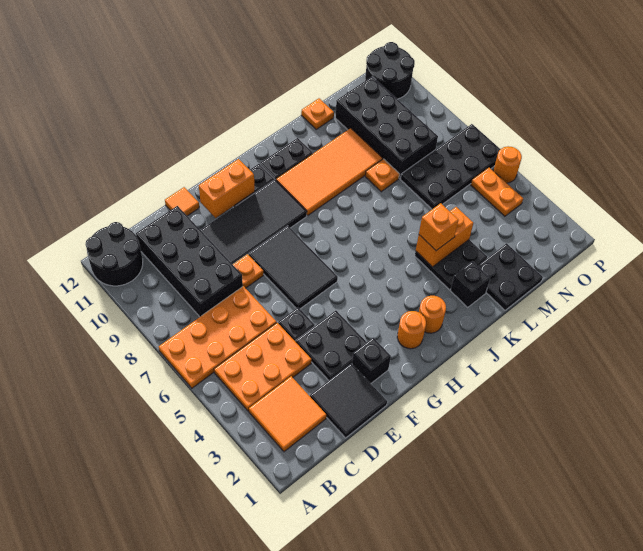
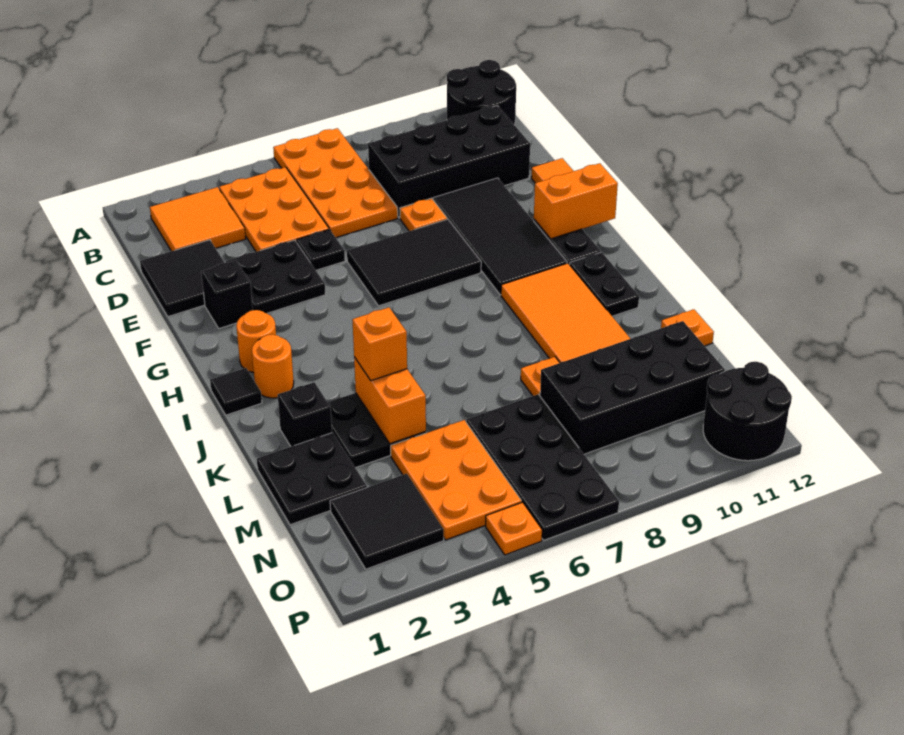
orange 1x2 brick [199,159,255,218] -> orange 1x2 brick turned to [534,163,618,239]
none -> black 1x1 tile [210,368,262,415]
none -> black 2x2 tile [330,474,444,569]
orange 1x2 plate [471,167,523,216] -> orange 2x3 plate [391,420,522,540]
orange 1x1 round brick [493,146,522,183] -> orange 1x1 plate [486,502,542,555]

